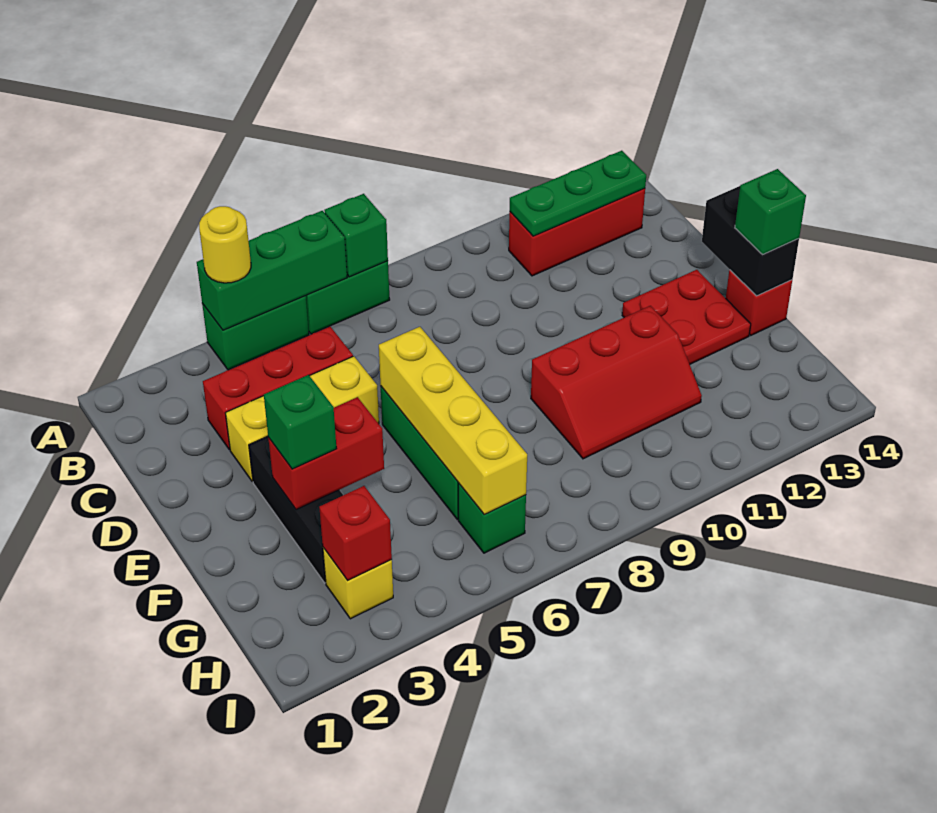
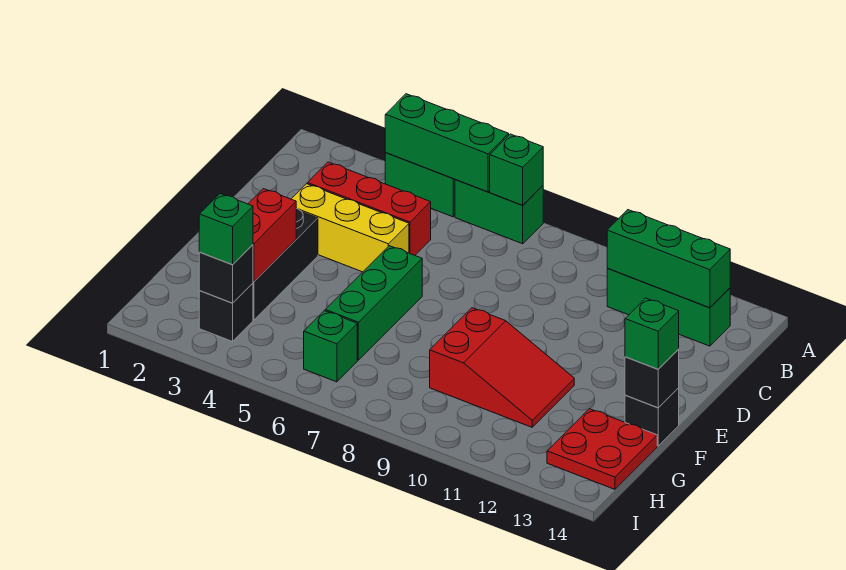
yellow 1x1 round brick [199,206,251,283] -> none
red 1x3 brick [509,189,645,276] -> green 1x3 brick [607,269,730,346]
green 1x3 plate [510,151,646,236] -> green 1x3 brick [607,210,730,308]
yellow 1x4 brick [379,327,527,514] -> none
red 2x2 plate [622,270,751,364] -> red 2x2 plate moved to [547,409,657,489]
black 1x2 brick [702,186,799,296] -> black 1x1 brick [625,349,679,408]
red 1x2 brick [268,397,384,510] -> red 1x2 brick turned to [248,189,296,281]
green 1x1 brick [264,375,336,469] -> green 1x1 brick moved to [199,194,253,265]
red 2x3 slope [531,306,702,459] -> red 2x3 slope turned to [430,308,574,427]
red 1x1 brick [726,270,792,336] -> black 1x1 brick [625,388,679,446]
yellow 1x1 brick [323,548,393,619] -> black 1x1 brick [199,283,253,342]
red 1x1 brick [319,486,392,580] -> black 1x1 brick [199,245,253,303]

